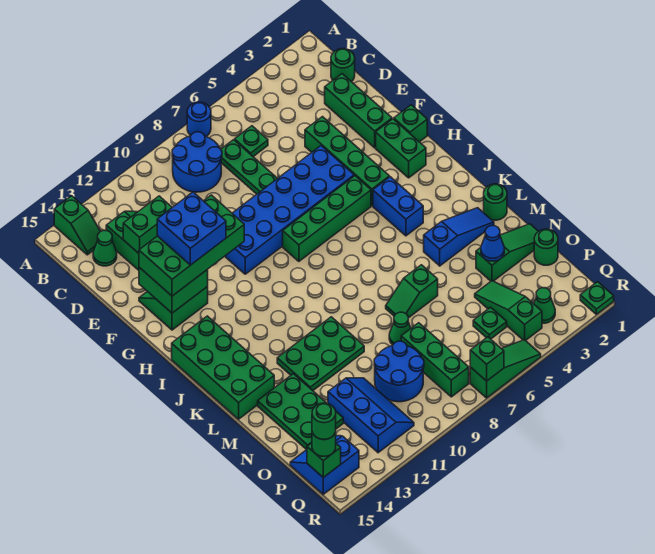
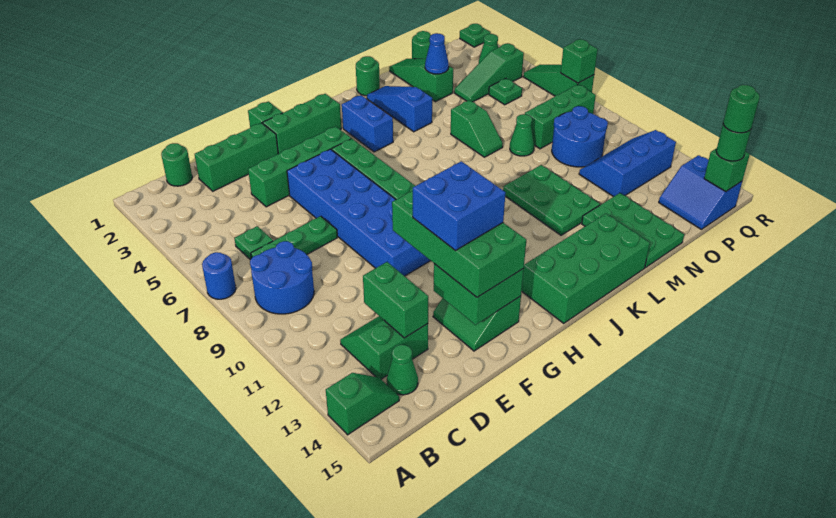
green 1x2 brick [376,119,426,178] -> green 1x3 brick [263,94,341,154]
blue 1x2 brick [373,177,423,236] -> blue 1x2 brick turned to [342,95,393,152]
green 2x3 plate [258,374,343,450] -> green 2x3 plate turned to [582,193,684,268]

